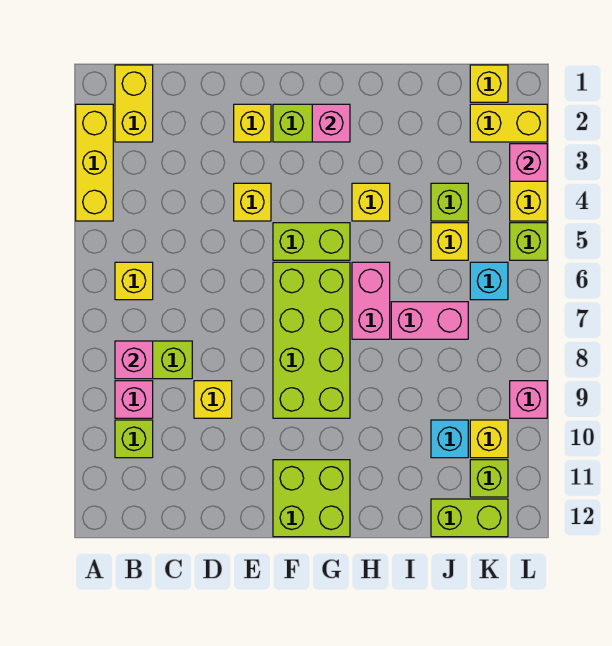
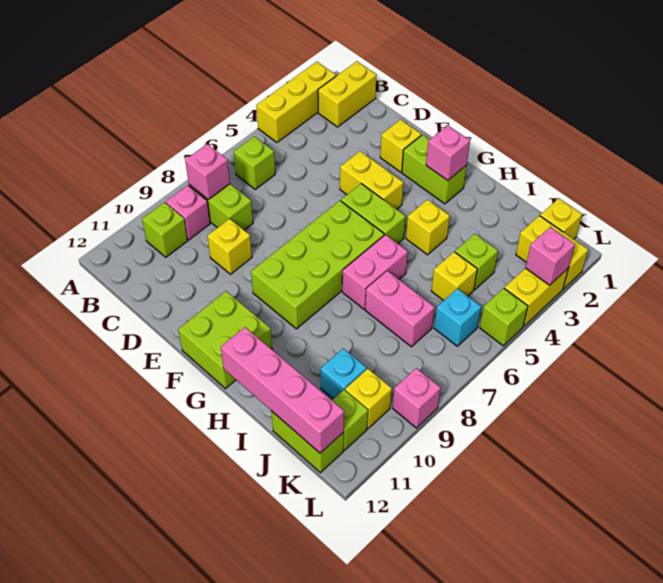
yellow 1x1 brick [115,262,153,300] -> lime 1x1 brick [234,136,275,189]
yellow 1x1 brick [234,183,271,221] -> yellow 1x2 brick [340,151,403,209]
none -> pink 1x4 brick [221,327,344,453]

